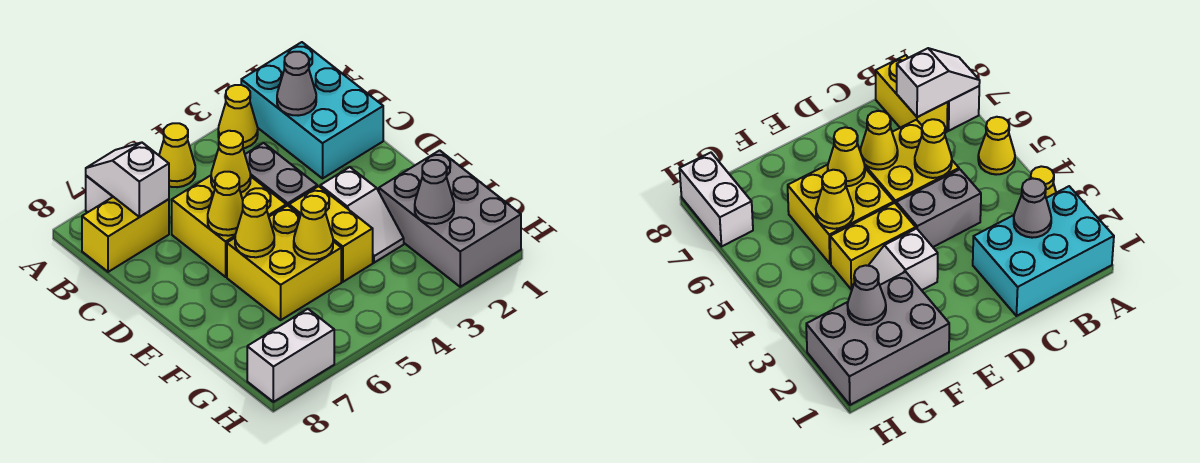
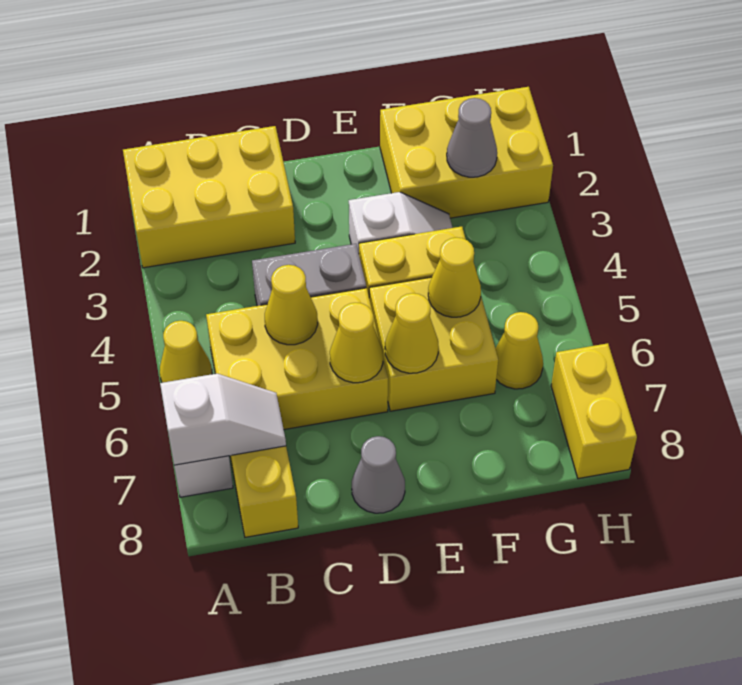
cyan 2x3 brick [241,42,383,178] -> yellow 2x3 brick [123,126,295,268]
yellow 1x1 cone [218,85,258,148] -> yellow 1x1 cone moved to [495,312,543,389]
white 1x2 slope [86,142,169,217] -> white 1x2 slope turned to [160,374,286,465]
grey 1x1 cone [277,52,316,116] -> grey 1x1 cone moved to [352,436,405,513]
yellow 2x2 brick [172,176,286,277] -> yellow 2x3 brick [206,288,388,430]
grey 2x3 brick [379,150,521,287] -> yellow 2x3 brick [380,87,553,218]
white 1x2 brick [247,309,334,402] -> yellow 1x2 brick [551,343,637,479]

